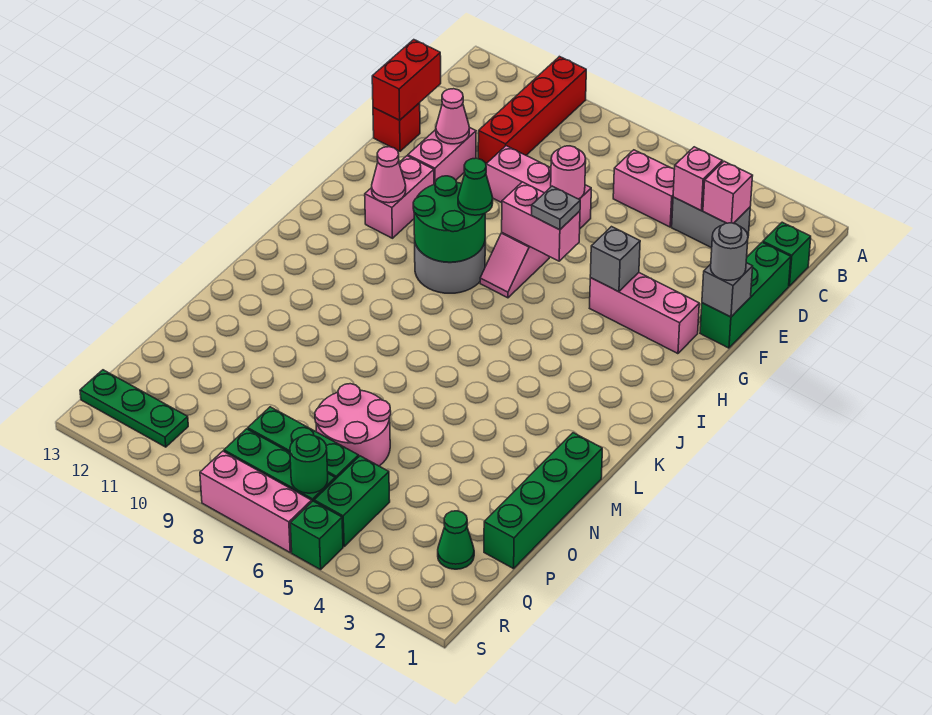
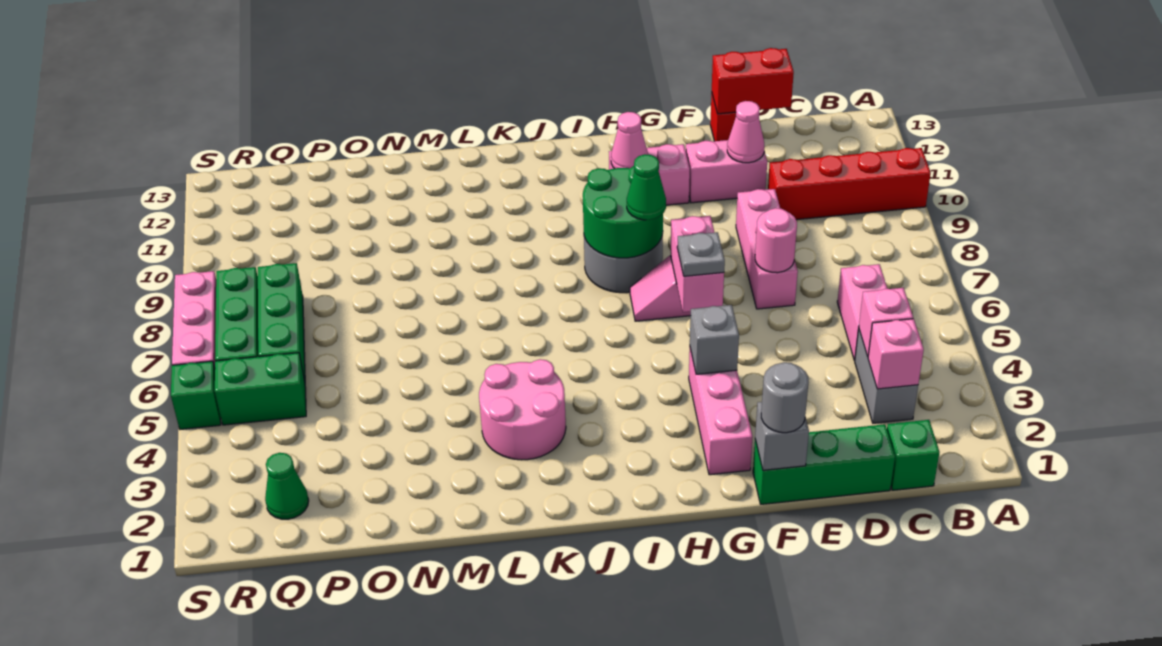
green 1x4 brick [484,433,602,569] -> none
pink 2x2 round brick [315,384,391,466] -> pink 2x2 round brick moved to [479,359,566,460]
green 1x1 round brick [290,435,328,493] -> none
green 1x3 plate [80,370,188,447] -> none

